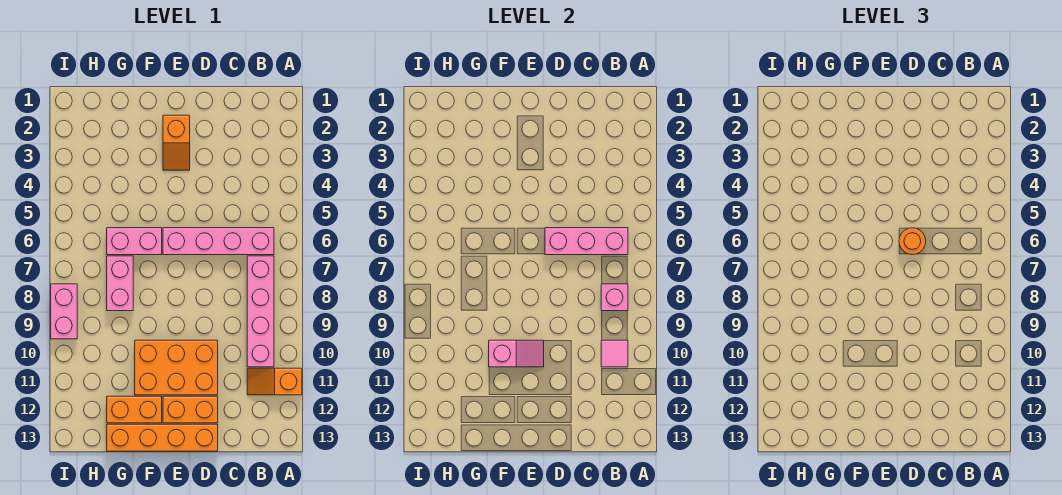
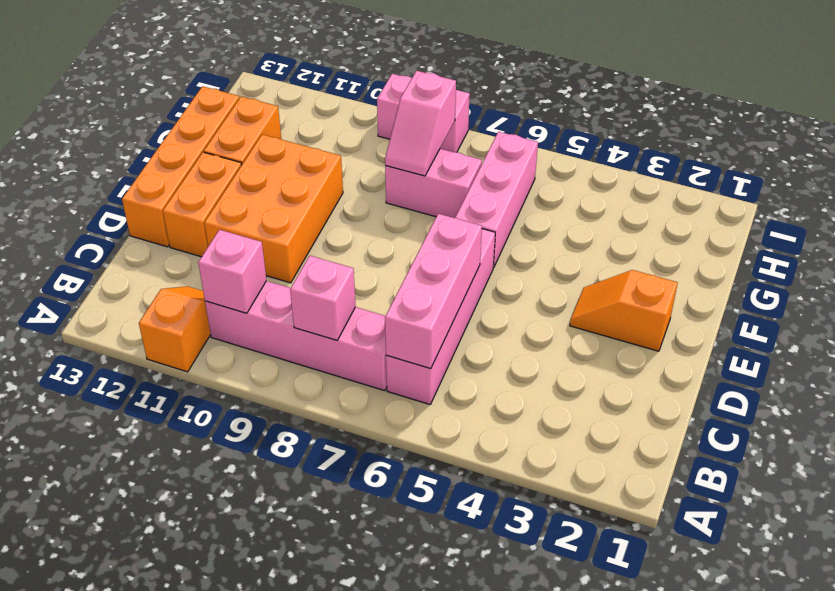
pink 1x1 tile [601,340,628,367] -> pink 1x1 brick [198,230,266,313]
orange 1x1 round brick [899,228,926,255] -> none
pink 1x2 slope [489,340,544,367] -> pink 1x2 slope moved to [385,71,456,176]
pink 1x2 brick [107,228,162,255] -> pink 1x3 brick [455,132,538,268]

